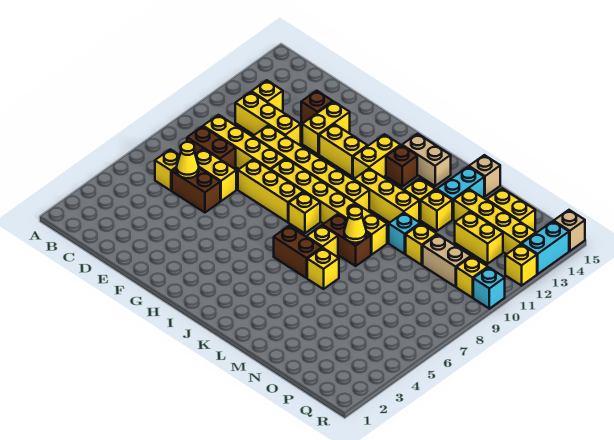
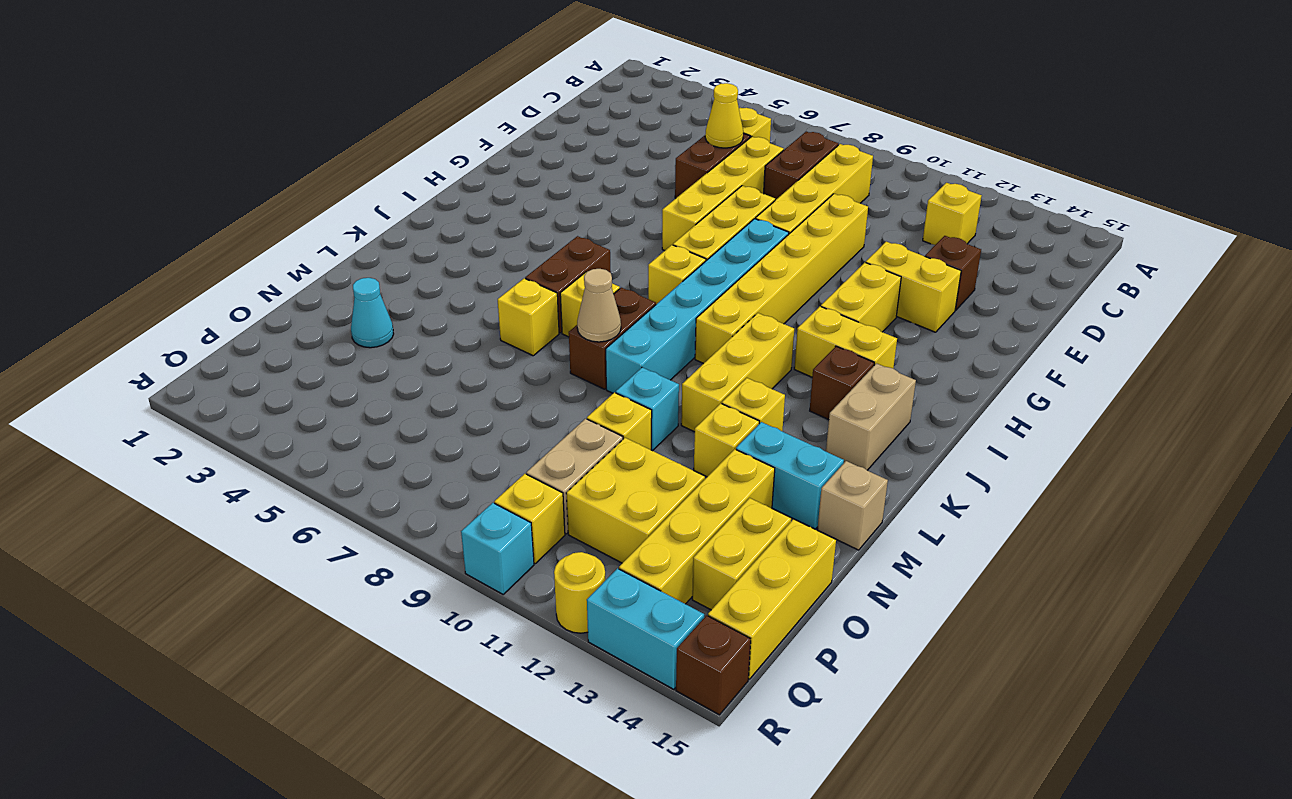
yellow 1x3 brick [235,92,301,145] -> yellow 1x3 brick moved to [708,519,836,679]
yellow 1x2 brick [195,149,236,201] -> yellow 1x4 brick [662,137,784,251]
yellow 1x6 brick [271,159,387,254] -> cyan 1x6 brick [606,219,789,393]
yellow 1x1 cone [344,207,366,243] -> tan 1x1 cone [577,269,621,342]
none -> cyan 1x1 cone [351,278,394,348]
yellow 1x2 brick [455,212,503,264] -> yellow 2x2 brick [566,438,705,563]
yellow 1x1 brick [505,244,537,286] -> yellow 1x1 round brick [554,552,605,633]
tan 1x1 brick [554,210,585,251] -> brown 1x1 brick [676,615,751,715]

